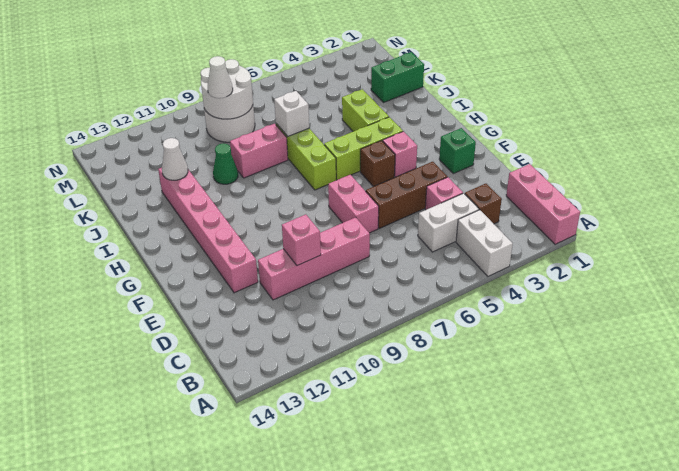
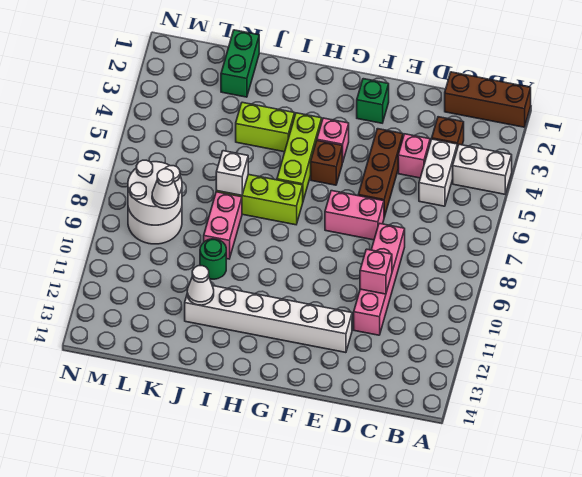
pink 1x3 brick [506,164,580,244] -> brown 1x3 brick [445,72,531,127]
pink 1x6 brick [158,168,258,293] -> white 1x6 brick [185,286,352,353]
green 1x1 cone [213,143,238,184] -> green 1x1 round brick [200,239,226,279]

